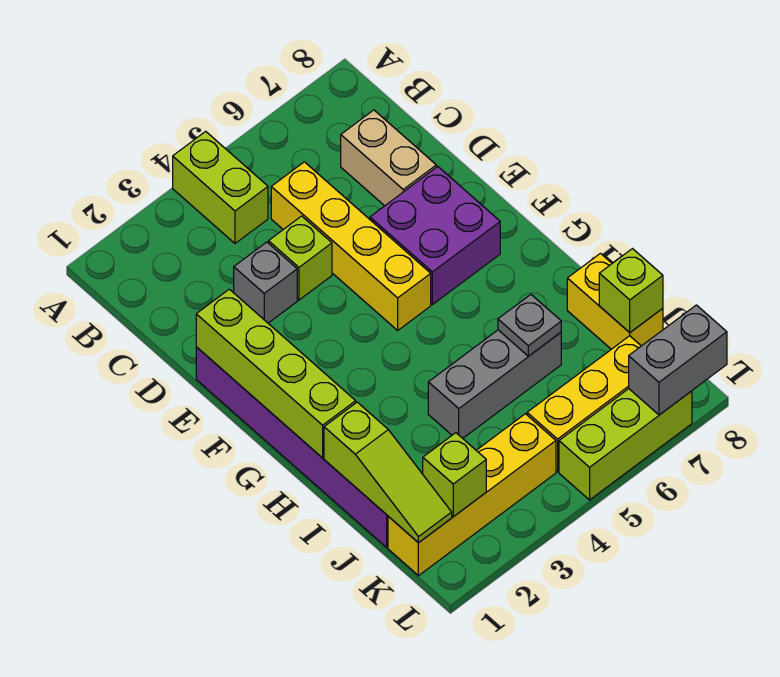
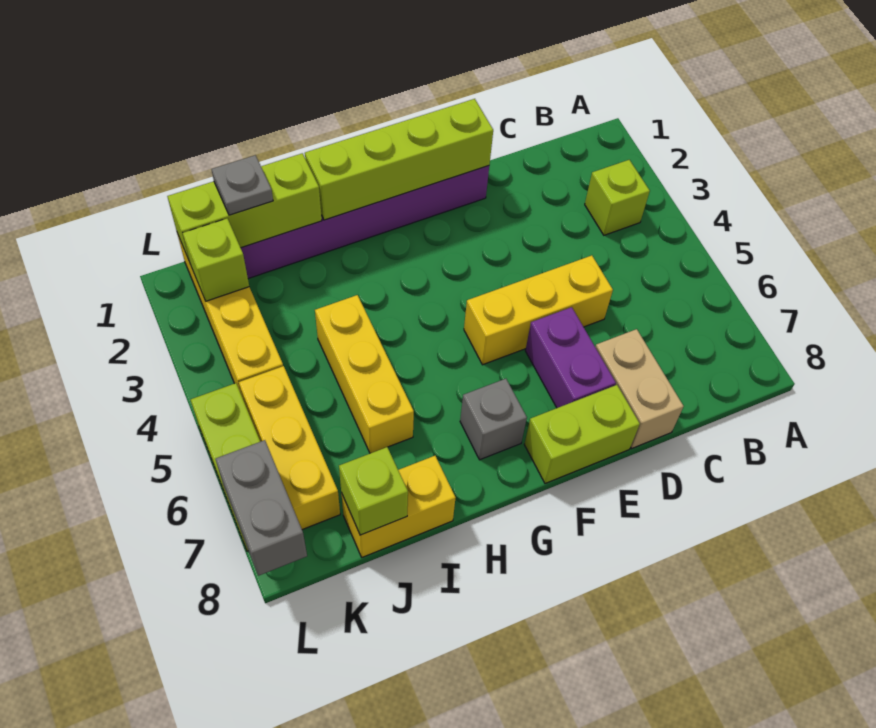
lime 1x2 brick [173,131,268,243] -> lime 1x2 brick moved to [524,385,640,483]
yellow 1x4 brick [271,162,431,330] -> yellow 1x3 brick [464,255,613,365]
tan 1x2 brick [341,110,436,206] -> tan 1x2 brick turned to [595,329,683,448]
grey 1x1 brick [234,242,297,323] -> grey 1x1 brick moved to [460,379,527,460]
lime 1x1 brick [269,216,332,300] -> lime 1x1 brick moved to [585,160,650,235]
purple 2x2 brick [370,167,500,305] -> purple 1x2 brick [525,307,616,408]
lime 1x3 slope [324,402,452,543] -> lime 1x3 brick [167,153,322,262]
grey 1x3 brick [428,330,561,438] -> yellow 1x3 brick [315,295,414,453]
grey 1x1 plate [498,295,561,356] -> grey 1x1 plate moved to [211,155,273,215]

